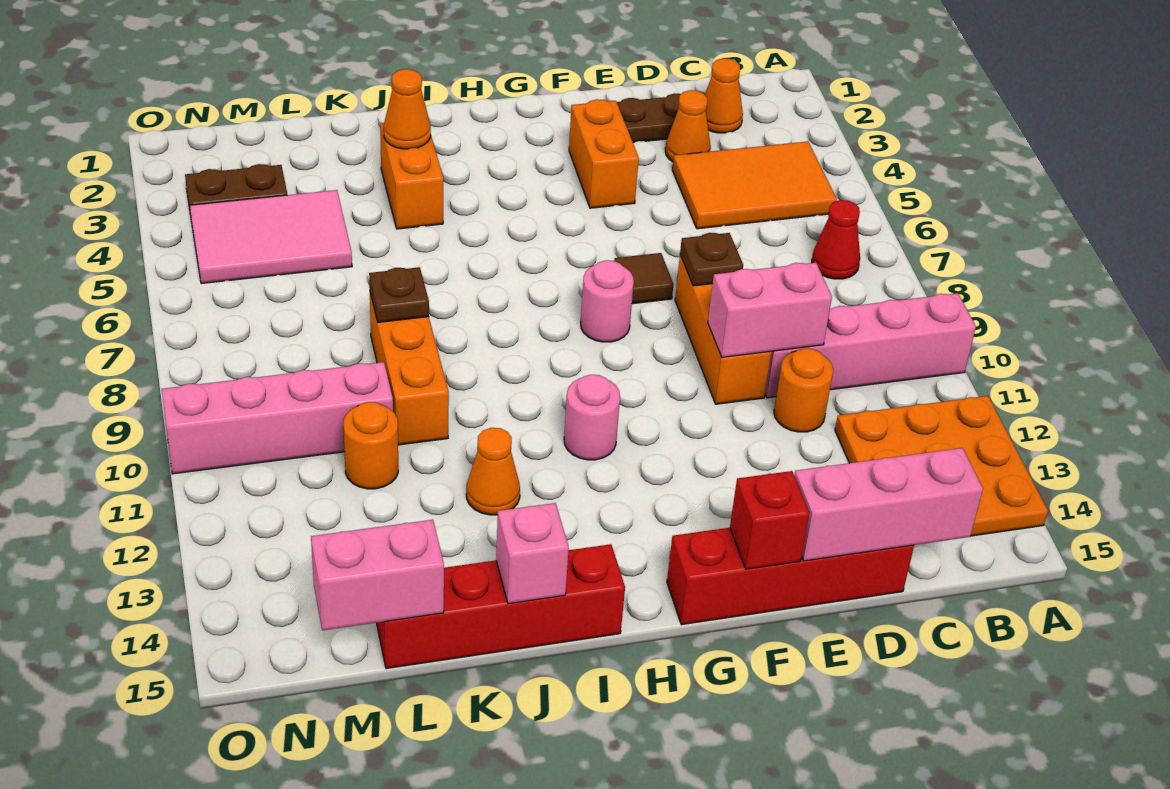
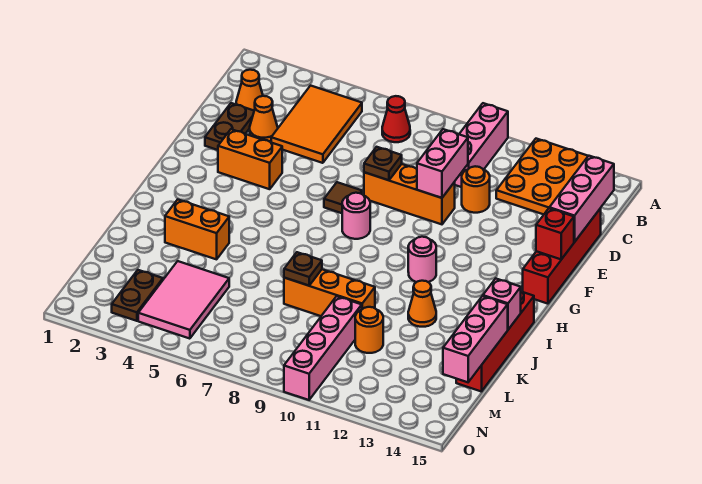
pink 1x4 brick [765,293,976,398] -> pink 1x3 brick [455,103,508,187]
orange 1x1 cone [384,69,431,149] -> none
pink 1x2 brick [311,520,444,630] -> pink 1x3 brick [443,296,508,382]

